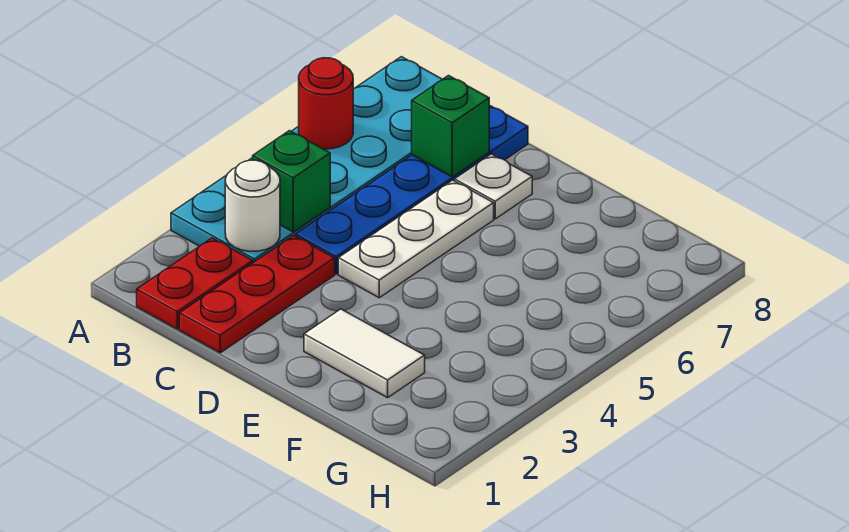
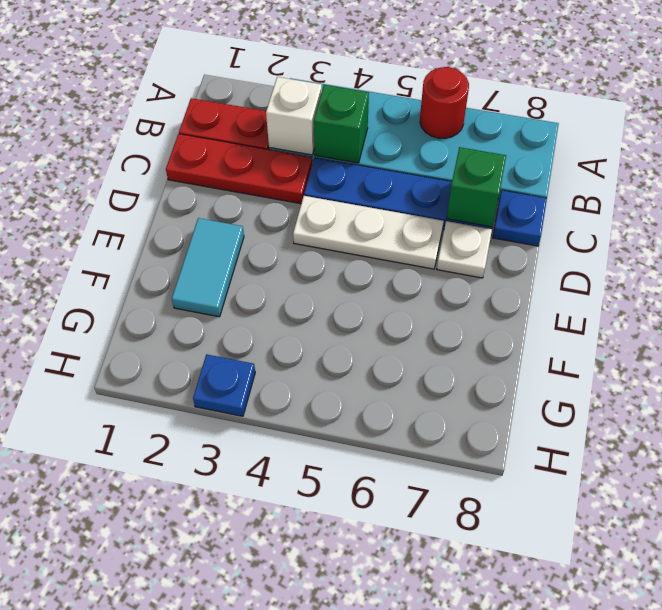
white 1x1 round brick [225,160,280,252] -> white 1x1 brick [266,77,322,155]
white 1x2 tile [304,309,425,398] -> cyan 1x2 tile [172,218,244,317]
none -> blue 1x1 plate [193,354,255,416]

